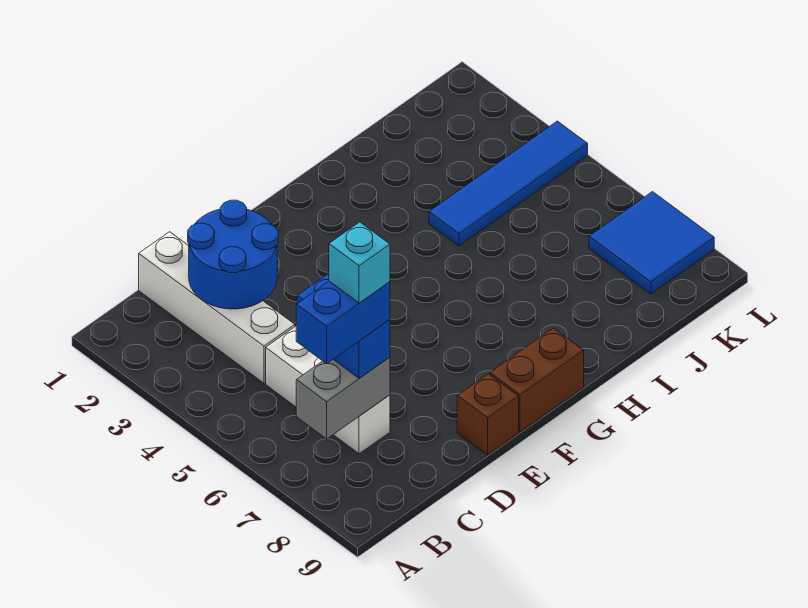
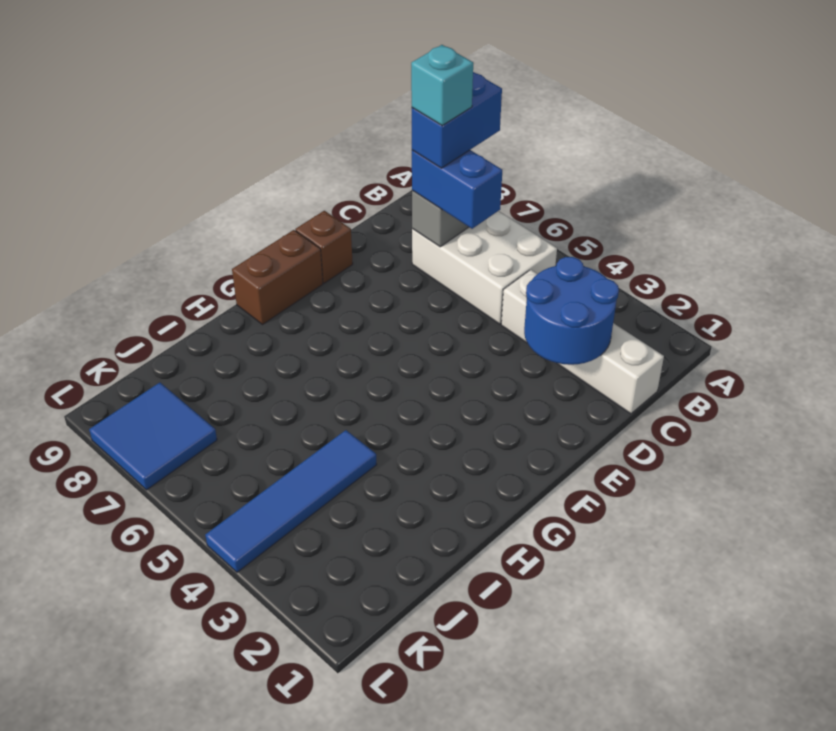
white 1x3 brick [266,326,390,454] -> white 2x3 brick [412,211,557,324]

